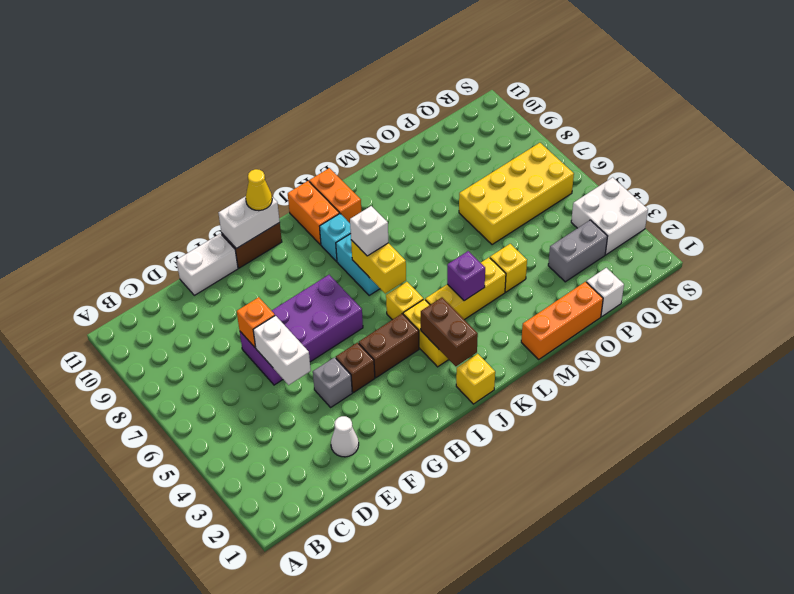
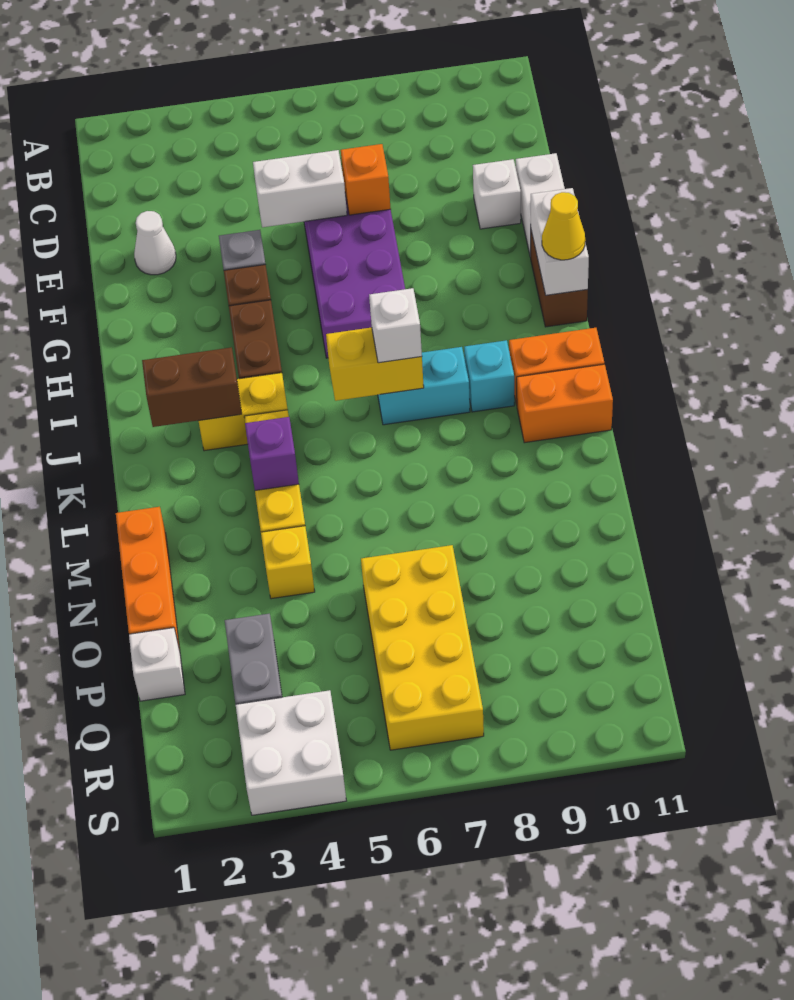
none -> white 1x1 brick [473,159,521,229]
yellow 1x1 brick [456,354,495,404] -> none
yellow 1x1 brick [386,282,423,320] -> none

